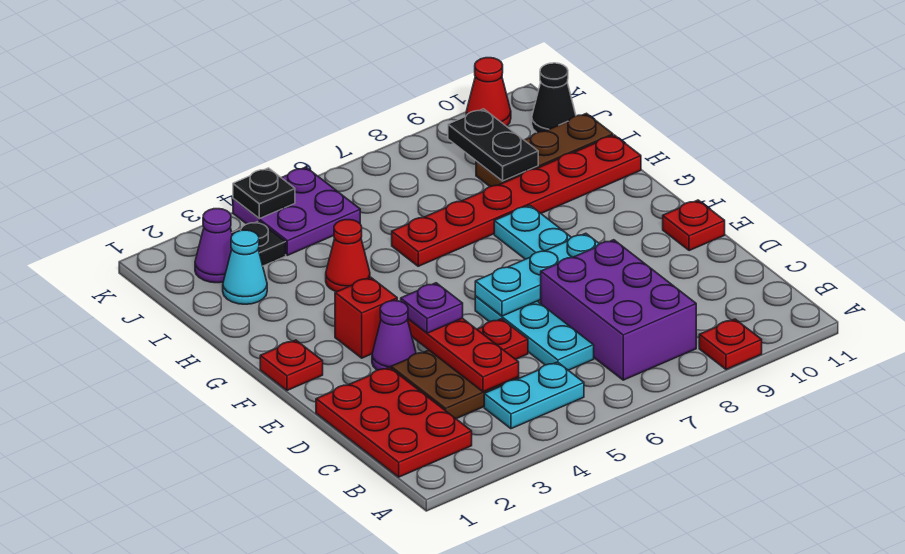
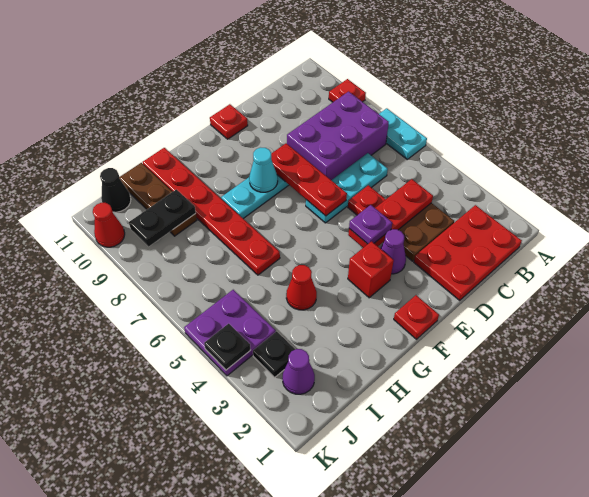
cyan 1x2 plate [484,362,584,429] -> cyan 1x2 plate moved to [379,108,427,159]
cyan 1x3 plate [475,233,599,316] -> red 1x3 plate [271,143,347,216]
cyan 1x1 cone [223,230,267,304] -> cyan 1x1 cone moved to [249,148,278,192]

